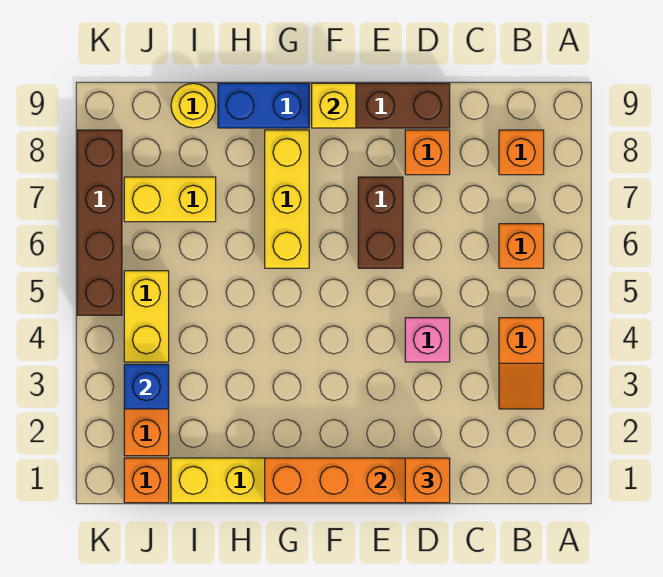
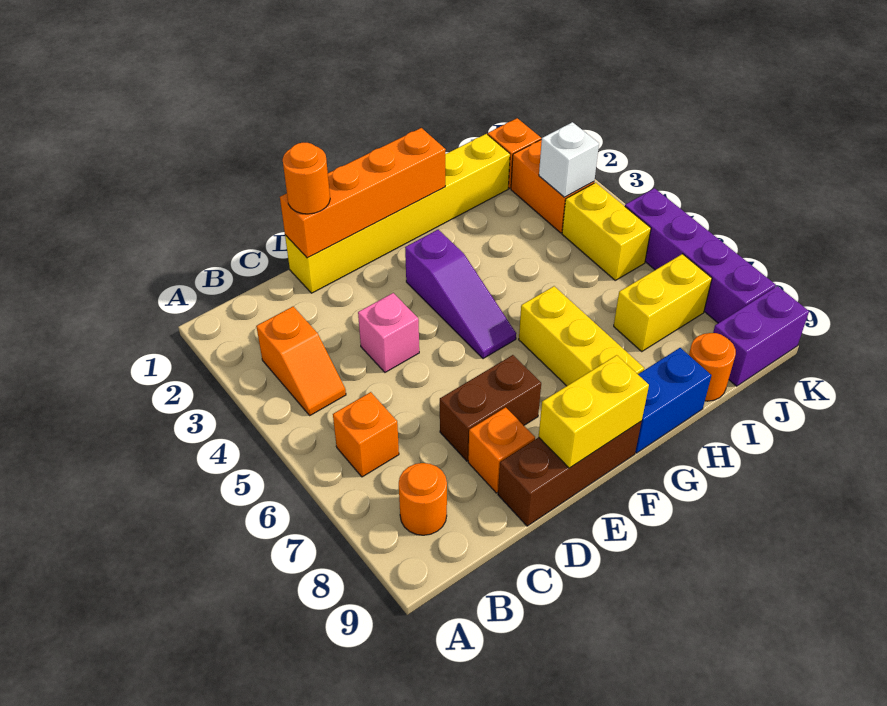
orange 1x2 slope [499,318,544,409] -> orange 1x2 slope turned to [256,307,346,415]
orange 1x1 brick [499,130,544,175] -> orange 1x1 round brick [399,463,447,535]
orange 1x1 brick [405,458,450,503] -> orange 1x1 round brick [283,143,330,214]
brown 1x2 brick [358,177,403,268] -> brown 1x2 brick turned to [440,355,541,461]
none -> purple 1x3 slope [405,230,516,359]
yellow 1x1 brick [312,83,356,128] -> yellow 1x2 brick [539,355,649,468]
yellow 1x1 round brick [171,83,216,128] -> orange 1x1 round brick [689,333,736,401]
blue 1x1 brick [124,364,169,409] -> white 1x1 brick [539,122,599,197]
none -> purple 1x2 brick [713,286,809,386]
brown 1x4 brick [77,130,122,315] -> purple 1x4 brick [625,188,776,323]

